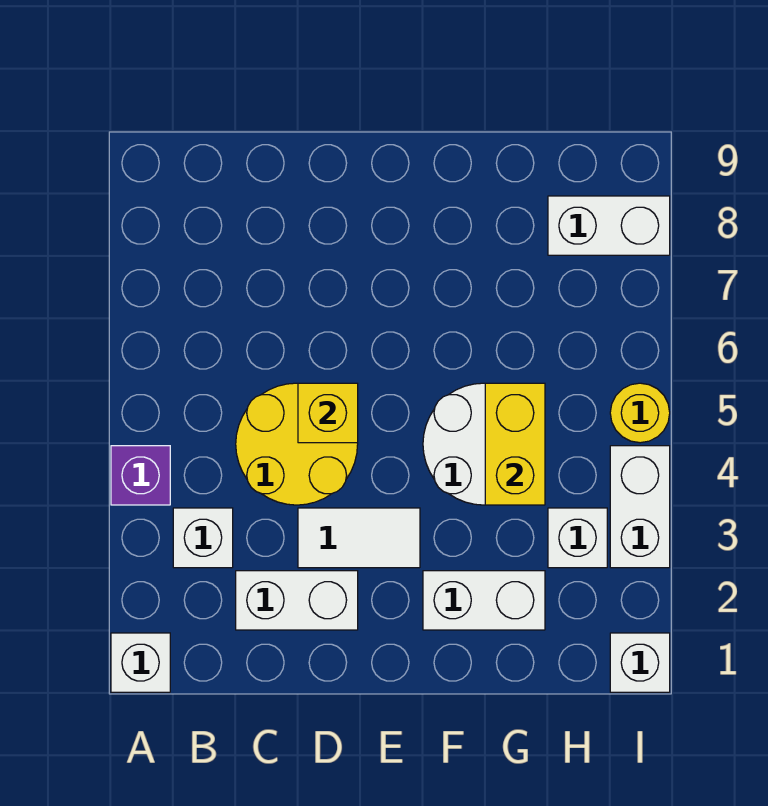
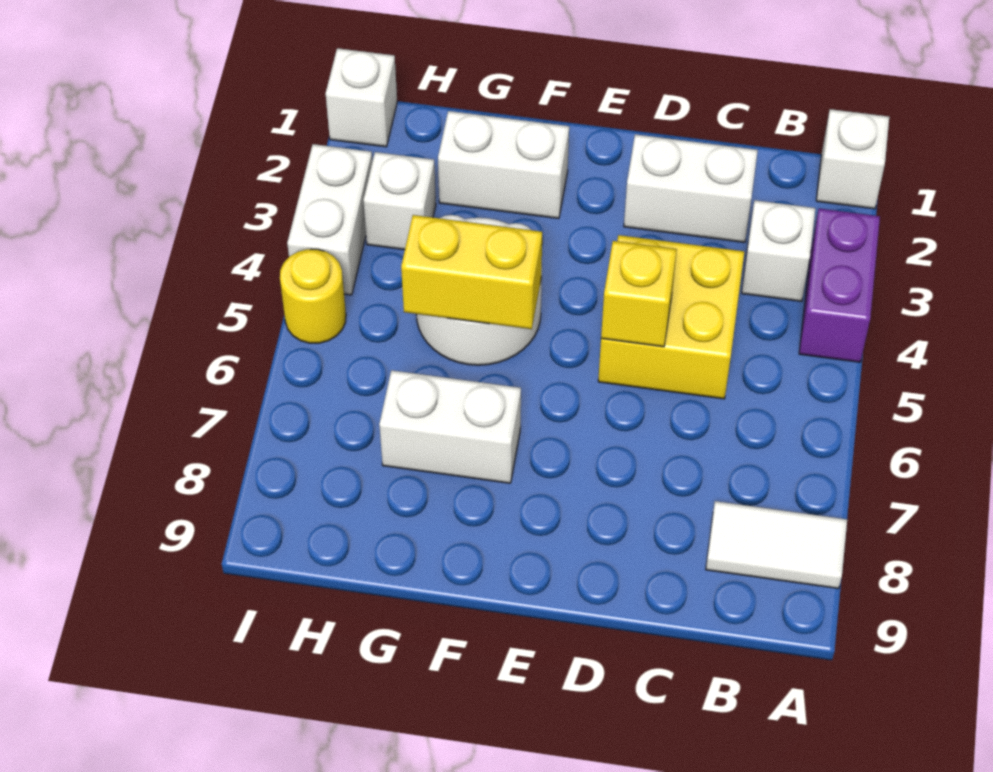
purple 1x1 brick [111,446,170,505] -> purple 1x2 brick [799,208,880,362]
yellow 2x2 round brick [236,383,358,505] -> yellow 2x2 brick [598,235,744,399]
white 1x2 tile [298,508,420,568] -> white 1x2 tile moved to [706,501,847,589]
yellow 1x2 brick [485,383,545,505] -> yellow 1x2 brick turned to [401,215,542,329]
white 1x2 brick [548,196,670,255] -> white 1x2 brick moved to [379,370,521,483]

